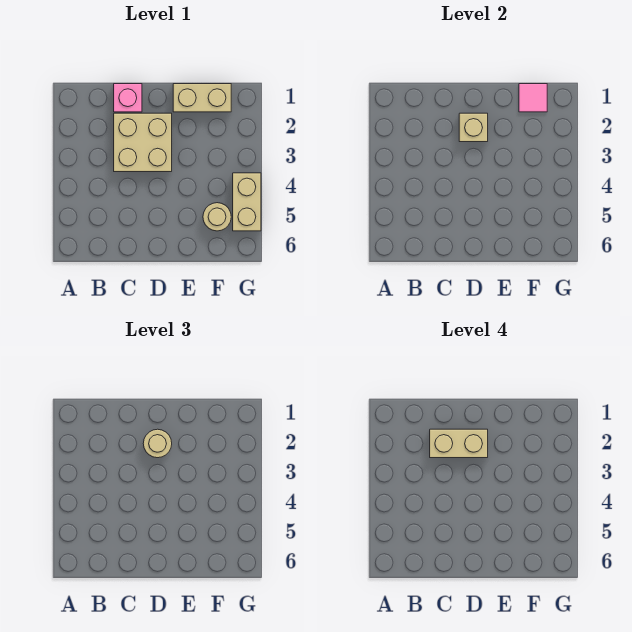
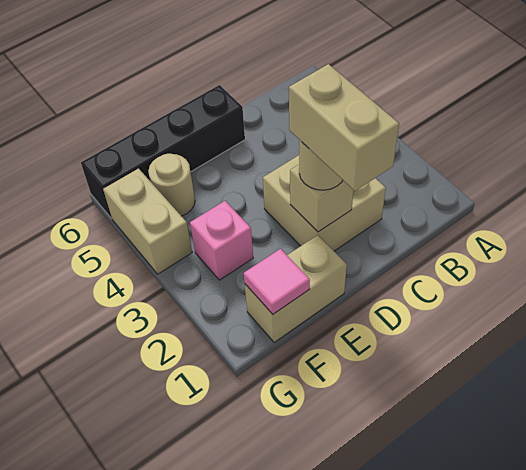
pink 1x1 brick [114,84,142,112] -> pink 1x1 brick moved to [190,201,253,280]
tan 1x2 brick [430,429,488,458] -> tan 1x2 brick turned to [289,64,399,191]
none -> black 1x4 brick [81,85,245,219]

